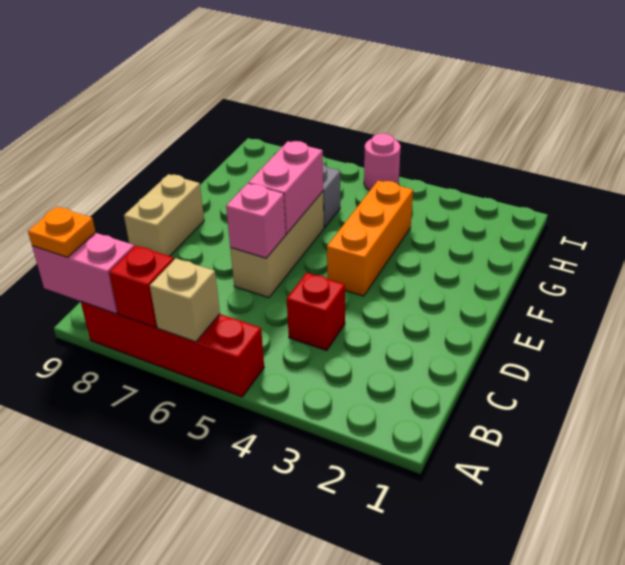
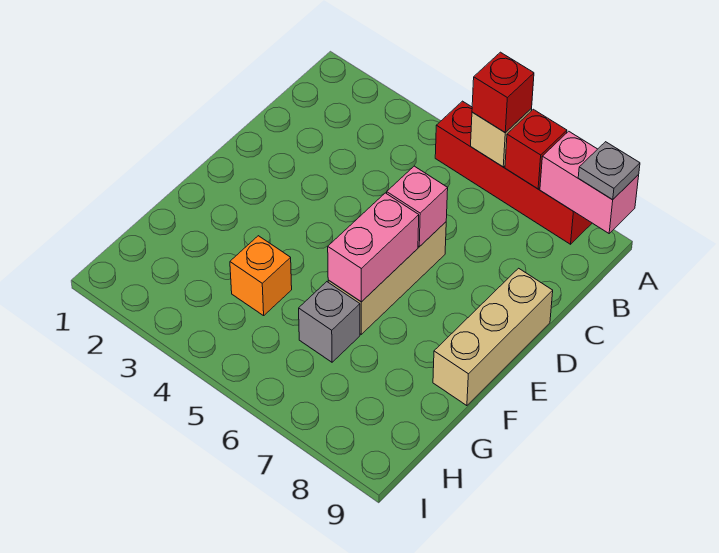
orange 1x1 plate [28,207,95,257] -> grey 1x1 plate [578,142,640,200]
red 1x1 brick [287,273,345,350] -> red 1x1 brick moved to [472,52,534,133]
tan 1x2 brick [124,174,204,256] -> tan 1x3 brick [433,268,553,406]
orange 1x3 brick [327,181,413,296] -> orange 1x1 brick [230,236,292,316]
pink 1x1 round brick [364,133,400,190] -> none

